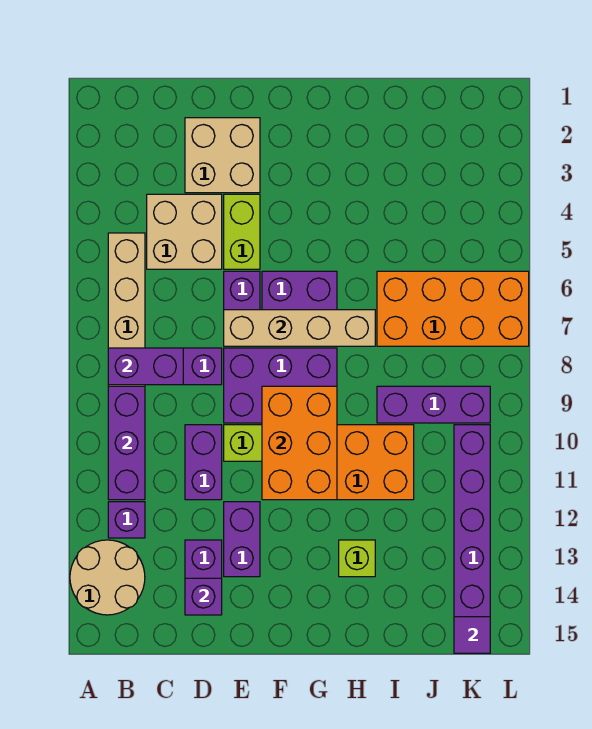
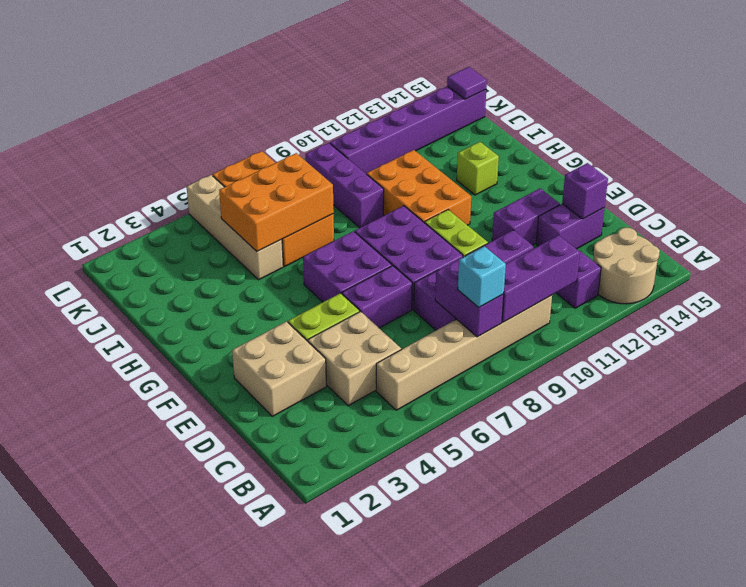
none -> cyan 1x1 brick [458,246,506,307]
tan 1x4 brick [224,310,375,346] -> tan 1x4 brick moved to [187,175,283,280]
orange 2x3 brick [262,386,337,500] -> orange 2x3 brick moved to [219,153,334,251]

